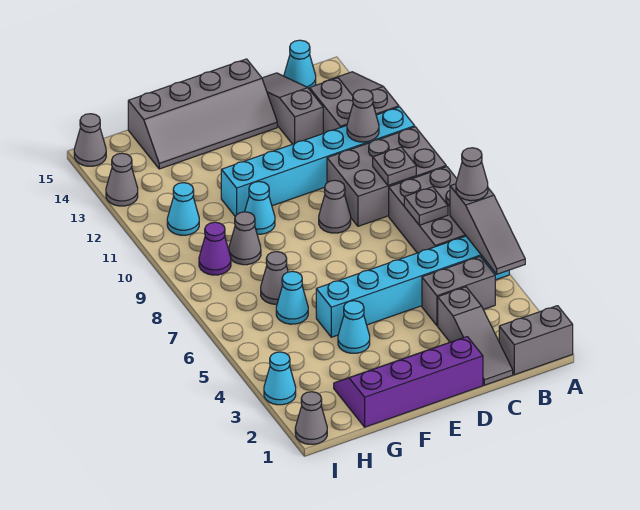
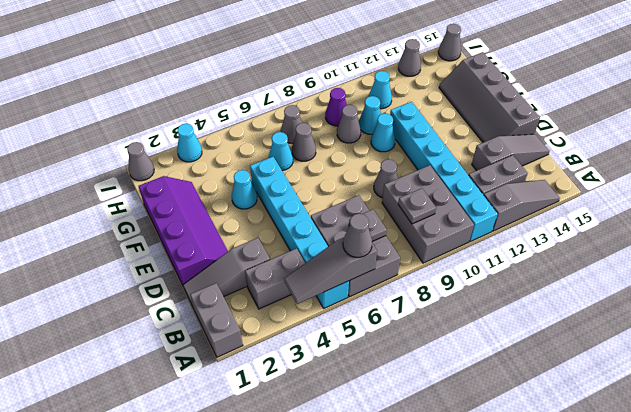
grey 2x3 brick [389,167,466,253] -> grey 2x3 brick turned to [311,195,400,297]
grey 1x2 brick [422,257,495,326] -> grey 1x2 brick turned to [245,248,305,309]
grey 1x1 cone [347,89,379,142] -> grey 1x1 cone moved to [281,105,302,143]
cyan 1x1 cone [284,40,316,90] -> cyan 1x1 cone moved to [359,96,381,134]

